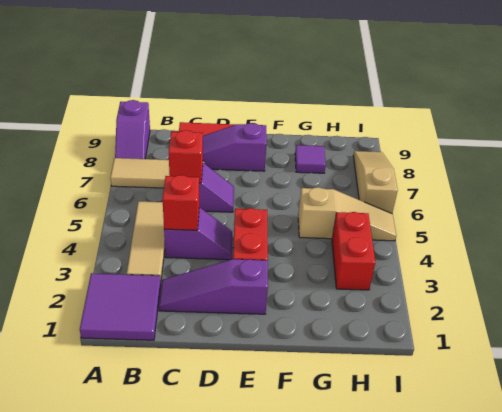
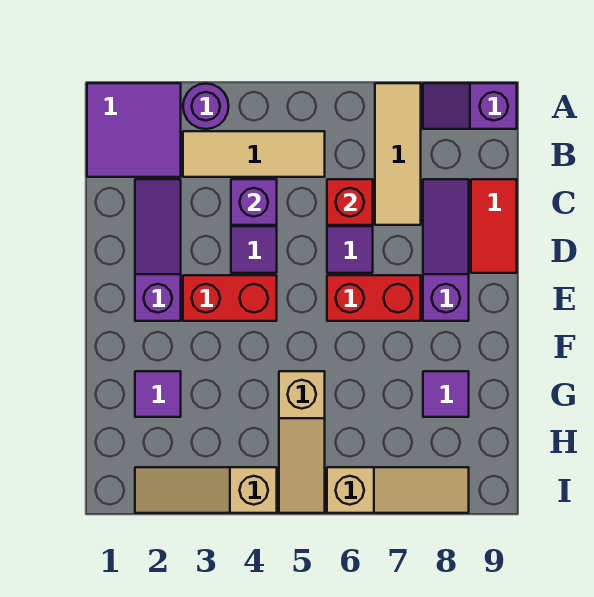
none -> purple 1x1 round brick [183,84,229,129]
red 1x1 brick [163,175,199,230] -> purple 1x1 brick [231,179,277,225]
none -> purple 1x1 tile [135,371,181,417]
red 1x2 brick [332,212,375,290] -> red 1x2 brick moved to [327,275,421,321]
none -> tan 1x3 slope [135,467,277,513]

